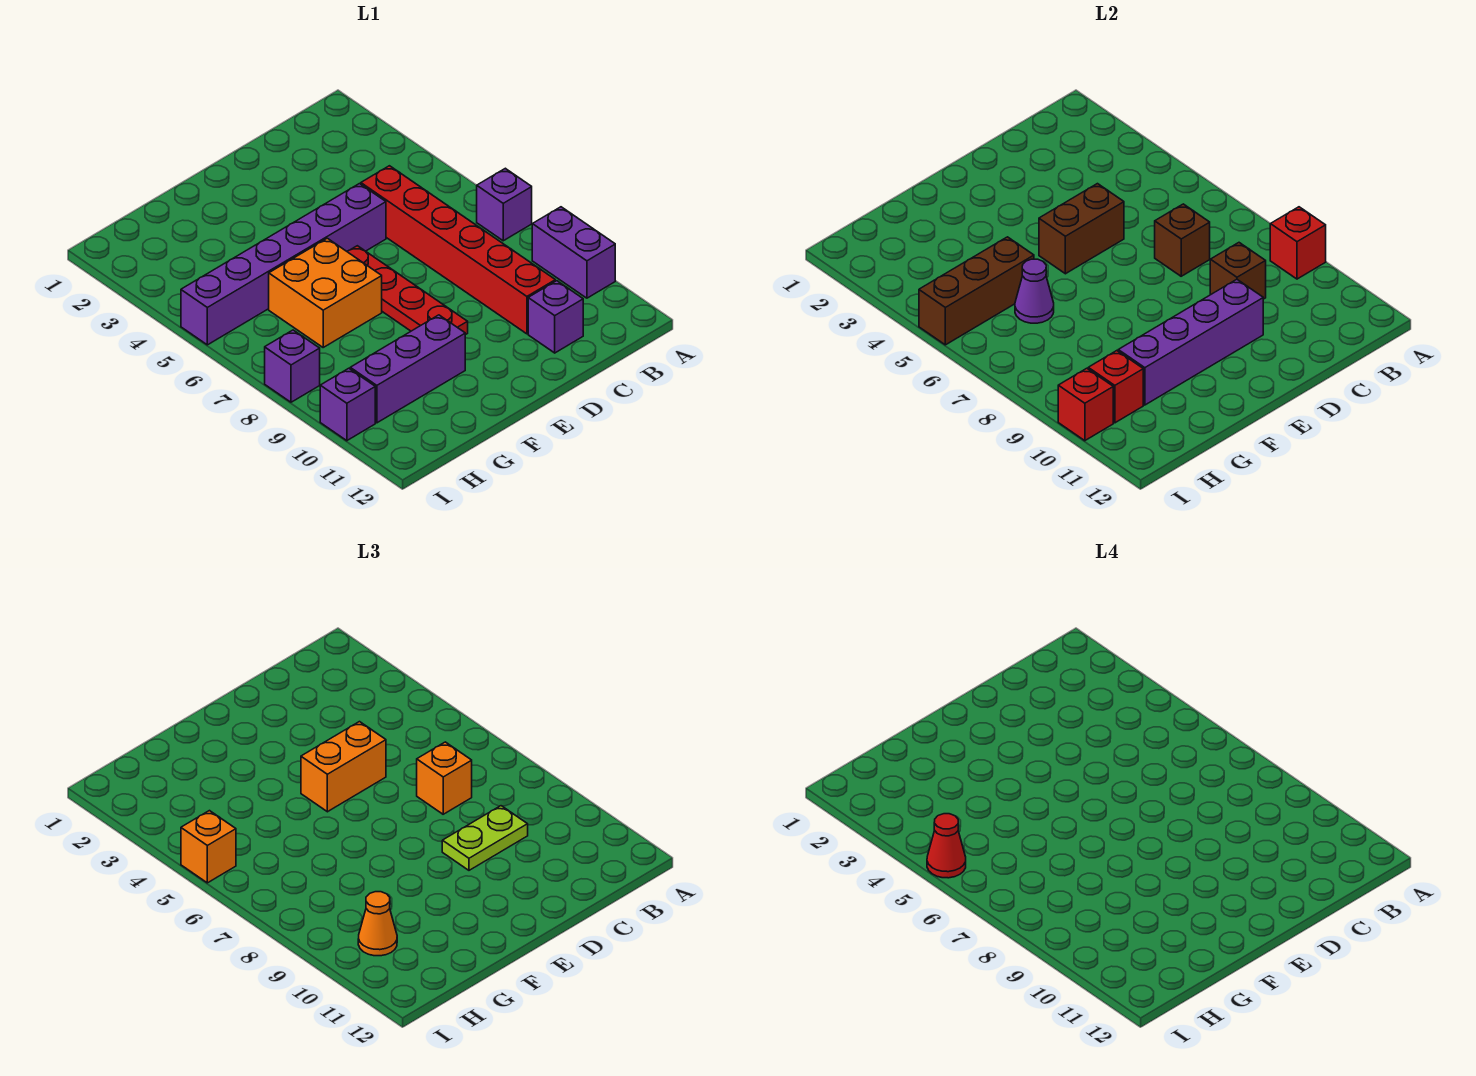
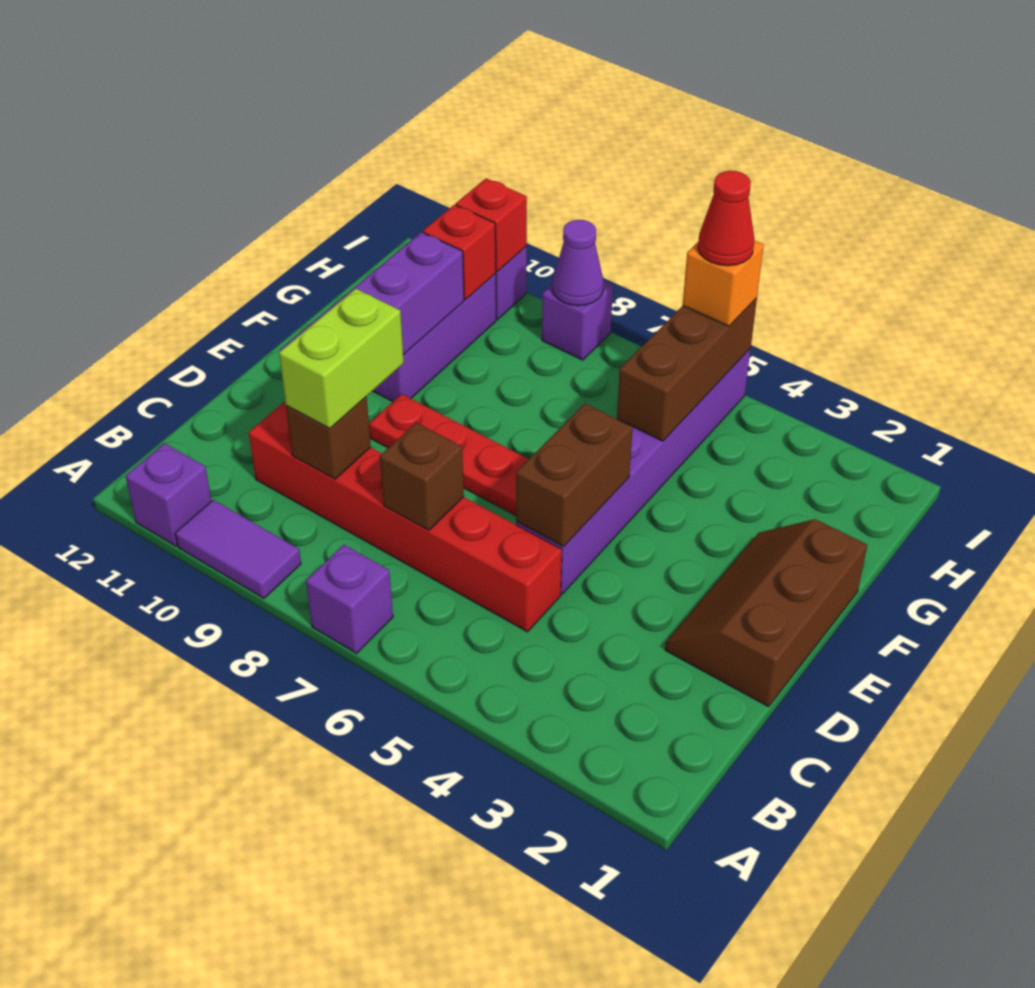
purple 1x2 brick [532,207,615,298] -> purple 1x2 tile [175,500,301,598]
red 1x1 brick [1270,207,1326,279] -> none
orange 1x1 brick [417,742,472,814] -> none
lime 1x2 plate [442,806,528,870] -> lime 1x2 brick [279,289,404,428]
purple 1x1 brick [528,281,583,353] -> purple 1x1 brick moved to [126,443,211,546]
none -> brown 2x3 slope [665,519,867,707]
orange 1x2 brick [301,722,386,812] -> none
orange 2x2 brick [269,238,382,347] -> none
purple 1x1 cone [1015,259,1054,323] -> purple 1x1 cone moved to [553,220,604,306]
orange 1x1 cone [358,892,397,956] -> none

